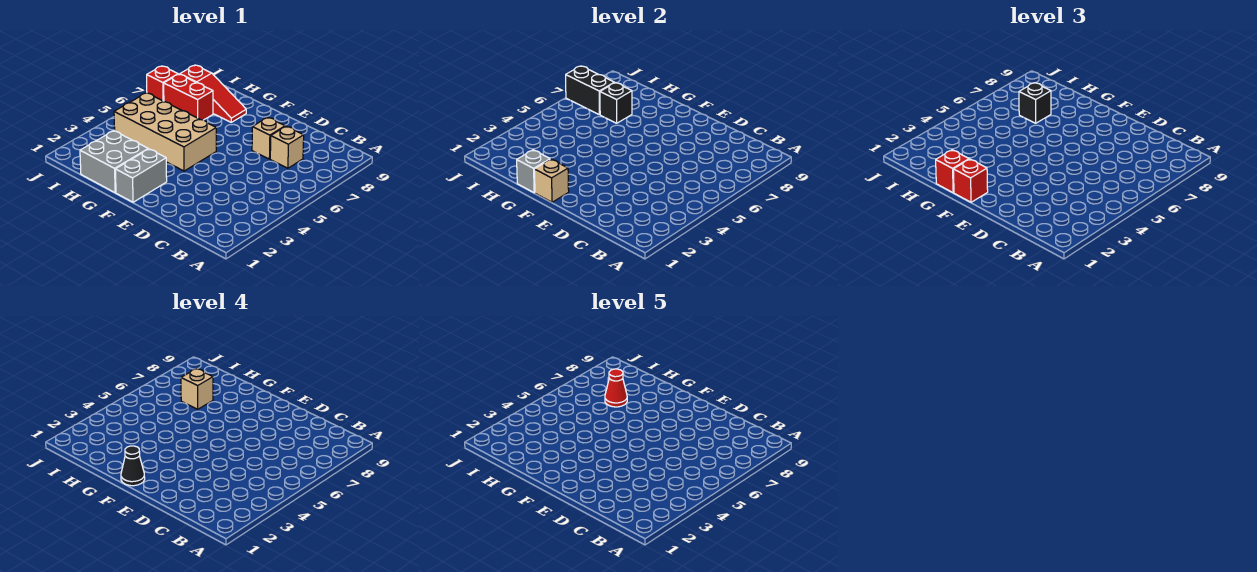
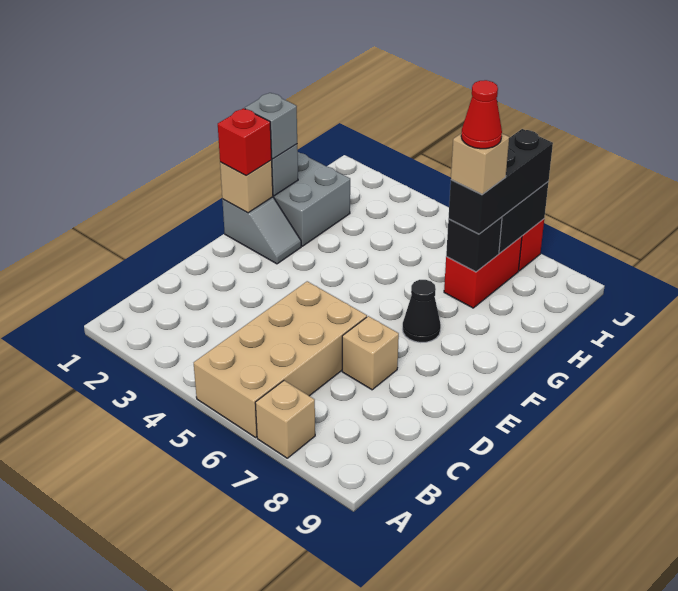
tan 1x1 brick [270,126,304,168] -> tan 1x1 brick moved to [255,381,315,458]
grey 1x2 brick [115,149,167,202] -> grey 1x2 slope [222,197,301,264]
black 1x1 cone [121,446,145,486] -> black 1x1 cone moved to [403,280,441,343]
tan 2x4 brick [114,93,216,171] -> tan 2x4 brick moved to [194,281,367,437]
red 1x1 brick [936,150,969,193] -> grey 1x1 brick [245,93,297,159]
red 1x3 slope [180,65,246,122] -> none
black 1x1 brick [1019,83,1051,123] -> black 1x3 brick [448,129,553,234]

